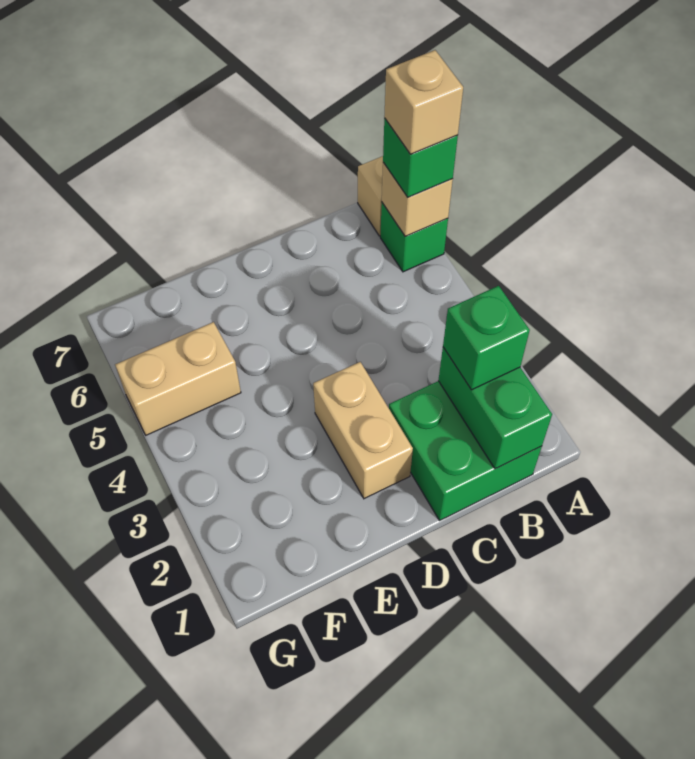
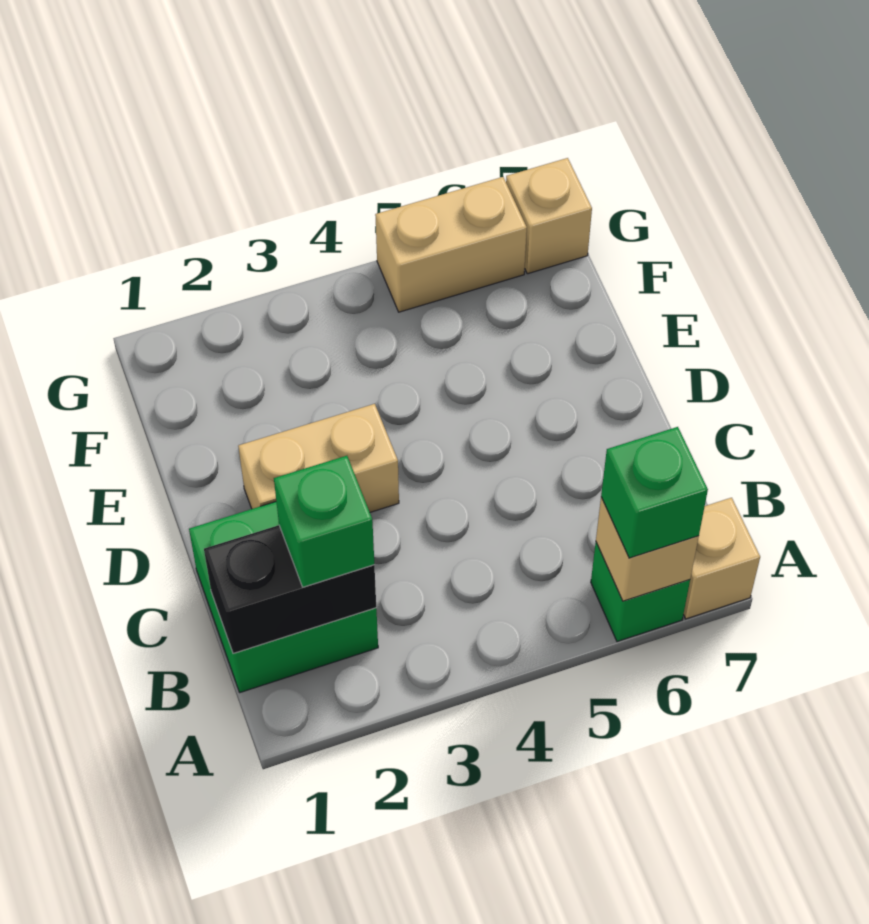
tan 1x1 brick [384,50,463,154] -> tan 1x1 brick moved to [506,158,592,274]
green 1x2 brick [438,347,552,469] -> black 1x2 brick [204,525,376,653]
tan 1x2 brick [115,322,241,435] -> tan 1x2 brick turned to [375,177,527,312]

